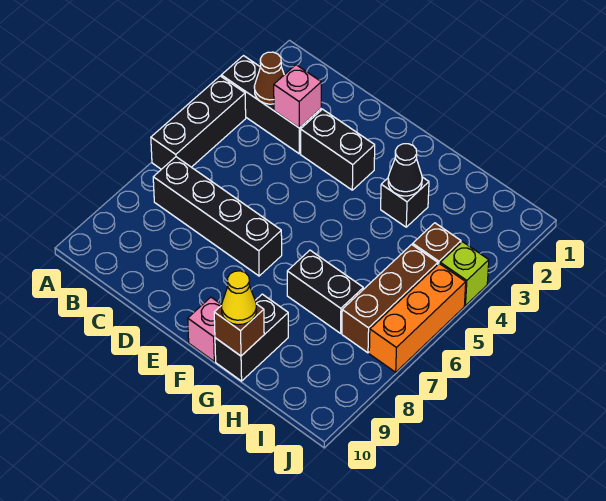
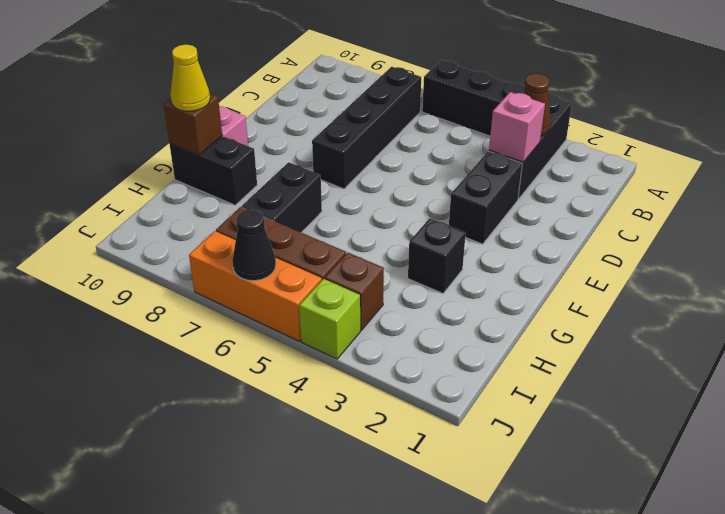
black 1x1 cone [388,144,422,196] -> black 1x1 cone moved to [232,209,276,281]

